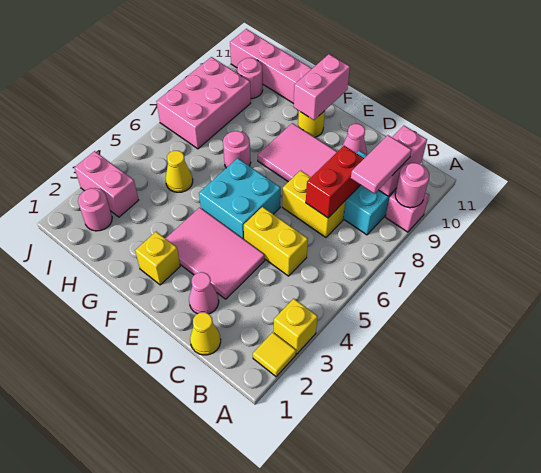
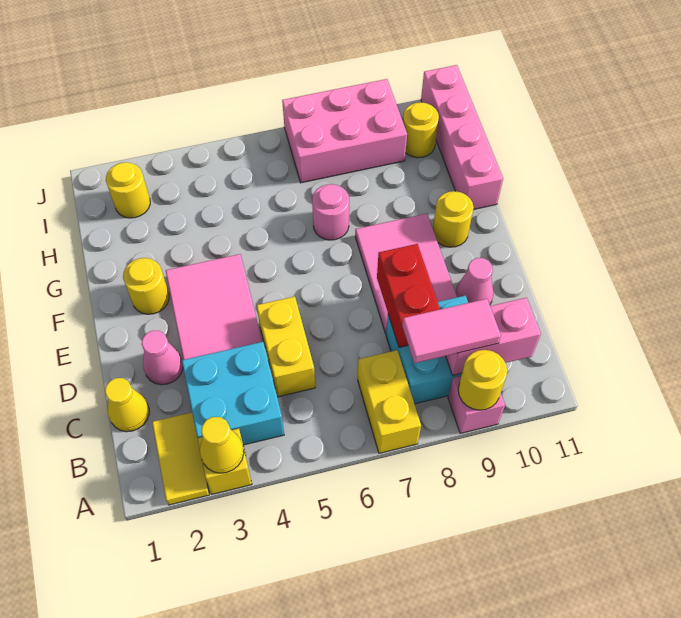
yellow 1x1 tile [253,332,296,377] -> yellow 1x2 tile [152,412,209,505]
pink 1x1 round brick [395,163,429,208] -> yellow 1x1 round brick [458,350,507,410]
yellow 1x2 brick [282,171,346,237] -> yellow 1x2 brick moved to [358,350,421,453]
red 1x2 brick [306,146,364,218] -> red 1x2 brick turned to [377,244,440,347]
cyan 2x2 brick [199,158,281,239] -> cyan 2x2 brick moved to [182,342,284,445]
yellow 1x1 brick [135,232,180,285] -> yellow 1x1 round brick [123,258,169,314]
pink 1x2 brick [294,54,350,120] -> none
yellow 1x1 cone [166,151,193,192] -> yellow 1x1 cone moved to [200,417,244,473]
pink 1x1 round brick [78,188,112,231] -> yellow 1x1 round brick [106,162,150,218]
pink 1x2 brick [74,151,138,217] -> none
pink 1x1 round brick [237,58,263,99] -> yellow 1x1 round brick [403,102,439,158]

